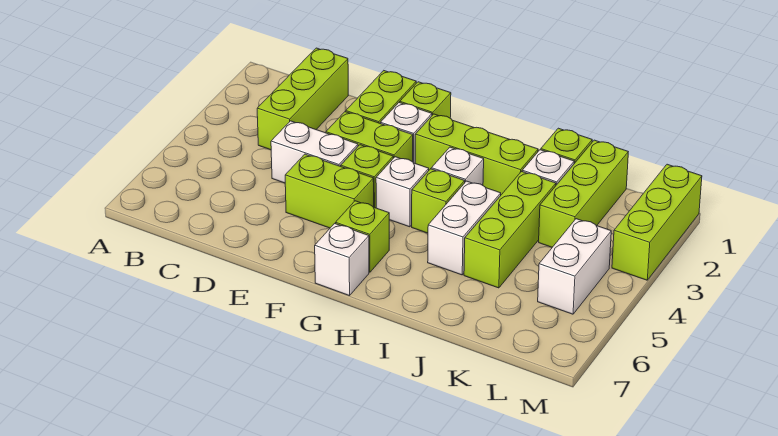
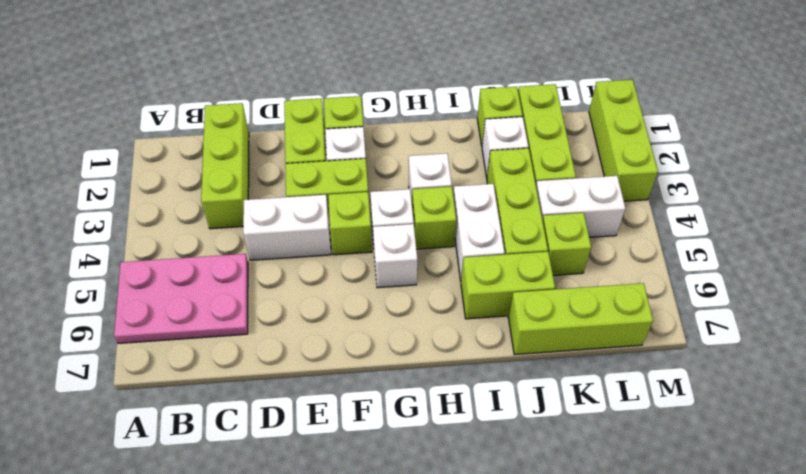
none -> pink 2x3 plate [114,254,248,343]
lime 1x2 brick [285,154,374,228] -> lime 1x2 brick moved to [461,252,555,319]
lime 1x3 brick [415,114,538,195] -> lime 1x3 brick moved to [508,283,653,355]
lime 1x1 brick [336,201,389,272] -> lime 1x1 brick moved to [542,213,591,275]
white 1x1 brick [315,223,369,296] -> white 1x1 brick moved to [373,224,417,288]
white 1x2 brick [538,219,611,314] -> white 1x2 brick turned to [536,176,625,237]

